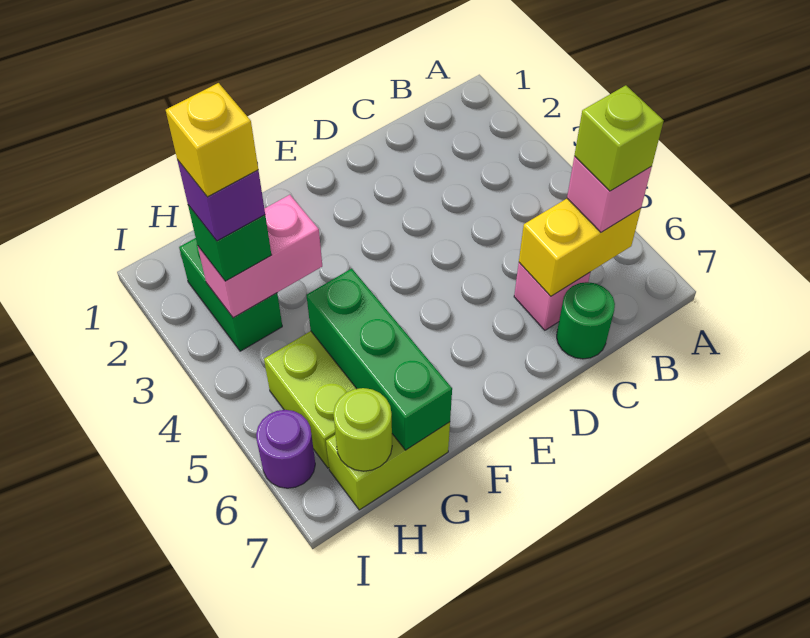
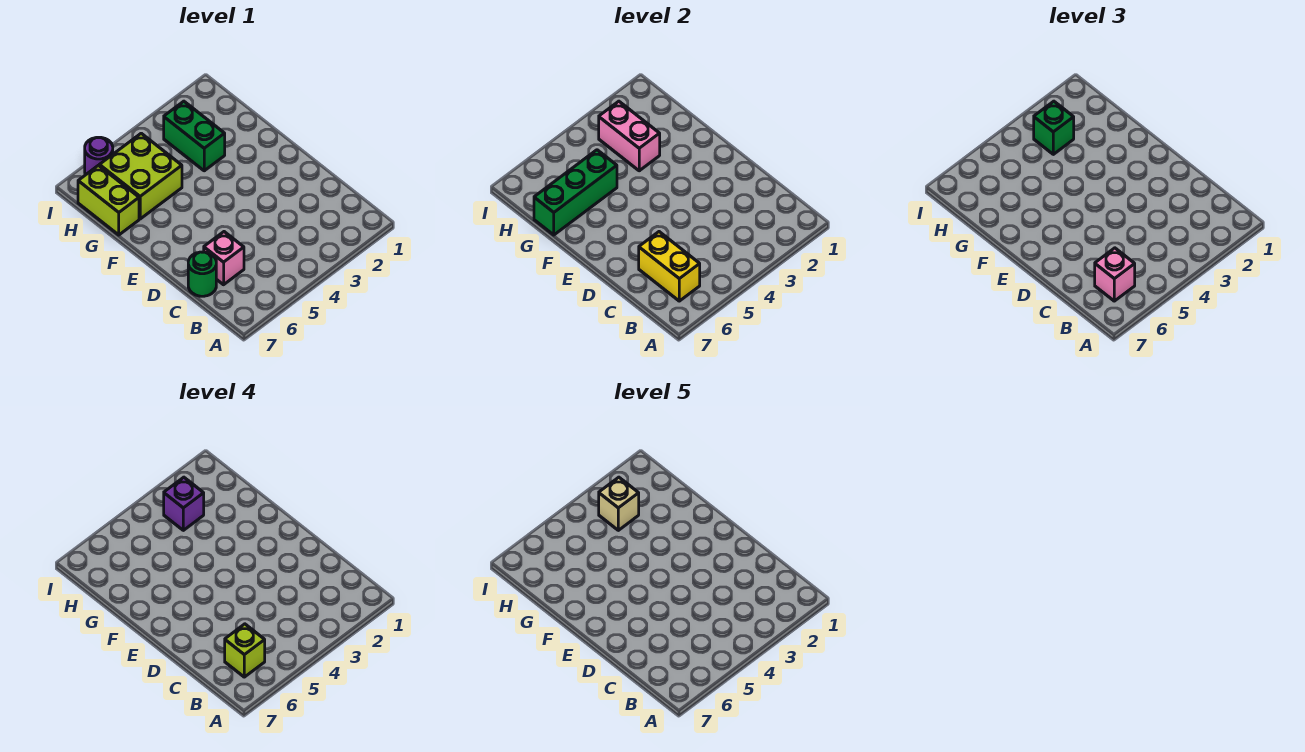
green 1x2 brick [179,238,282,351] -> green 1x2 brick turned to [164,101,225,171]
yellow 1x1 brick [166,83,258,197] -> tan 1x1 brick [599,477,639,530]
lime 1x1 round brick [333,388,392,471] -> none

